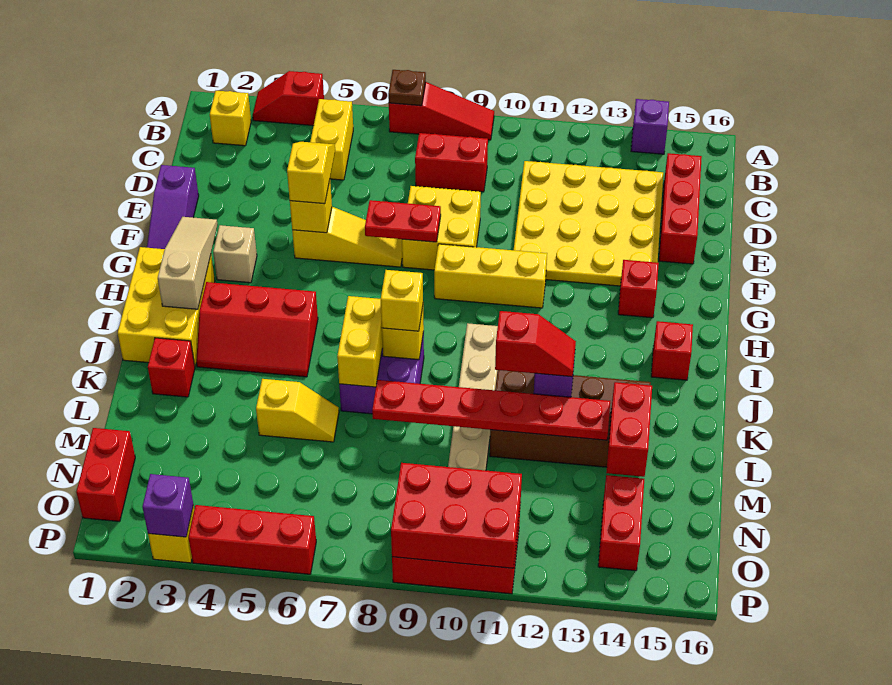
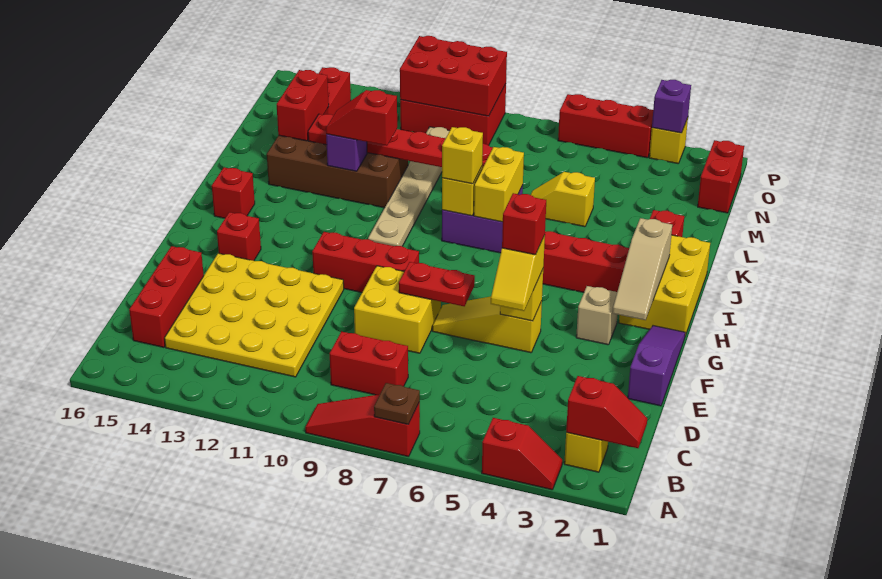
purple 1x1 brick [631,99,669,154] -> none
none -> red 1x2 slope [566,376,647,448]
yellow 1x2 brick [310,99,353,180] -> none
none -> red 1x1 brick [502,193,546,255]
yellow 1x3 brick [434,244,547,308] -> red 1x3 brick [312,232,419,292]

